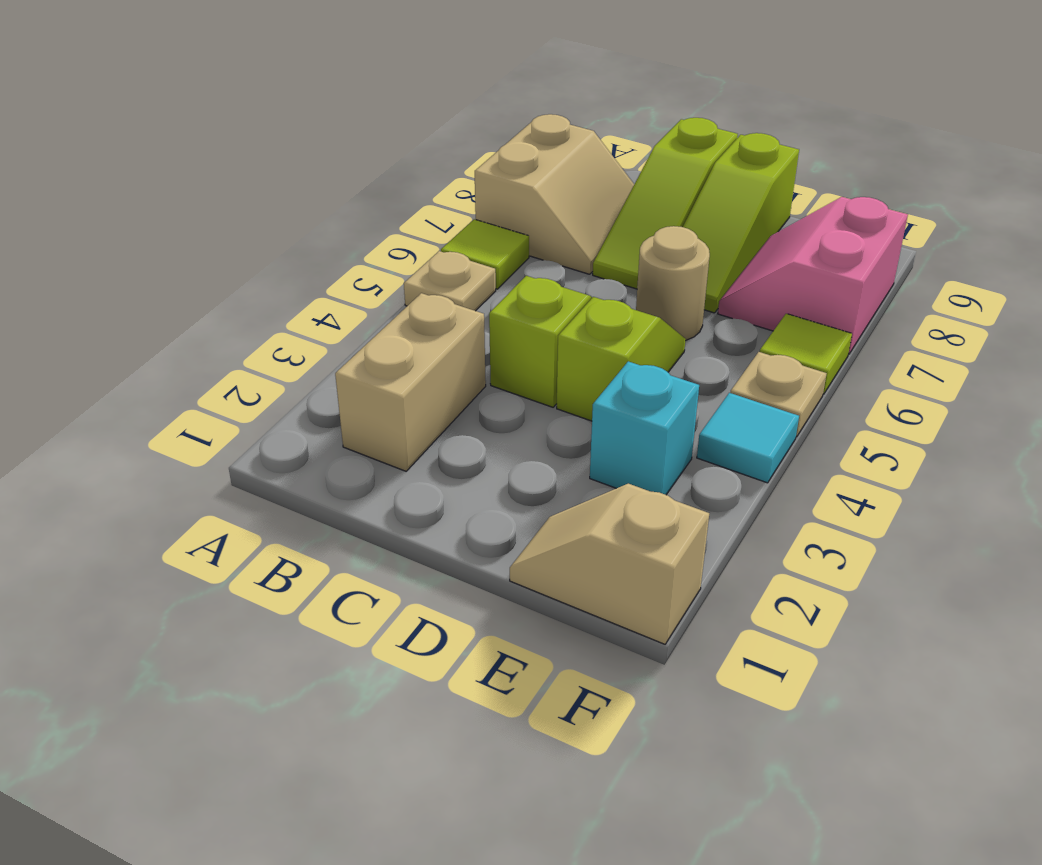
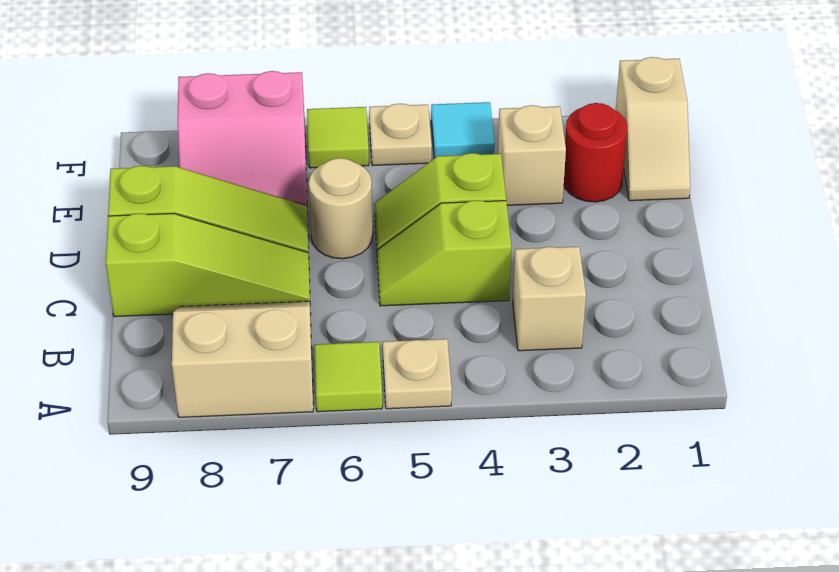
tan 1x2 brick [335,293,486,471] -> tan 1x1 brick [513,247,586,351]
none -> red 1x1 round brick [564,103,627,202]
cyan 1x1 brick [590,361,699,495] -> tan 1x1 brick [498,105,566,205]

